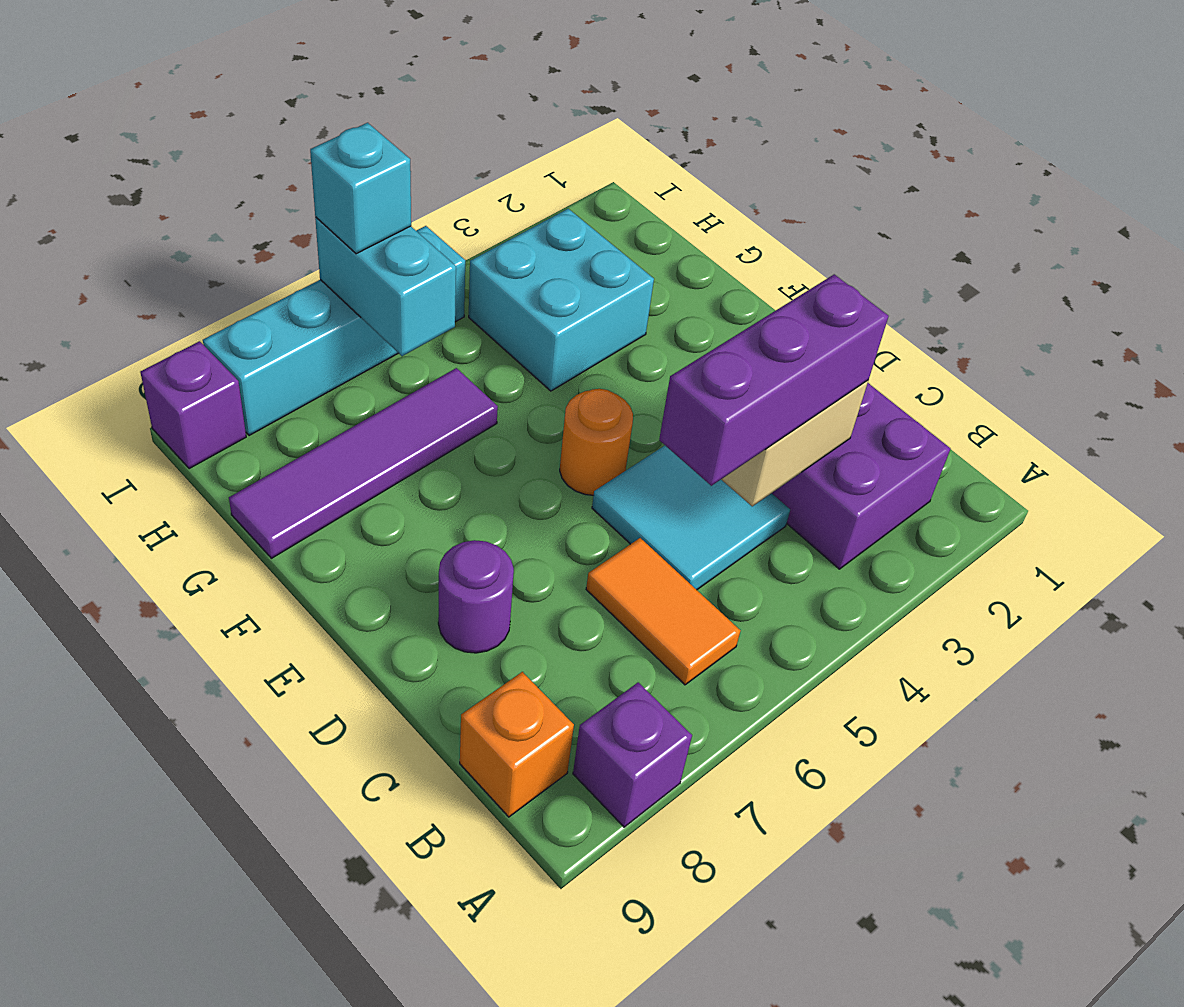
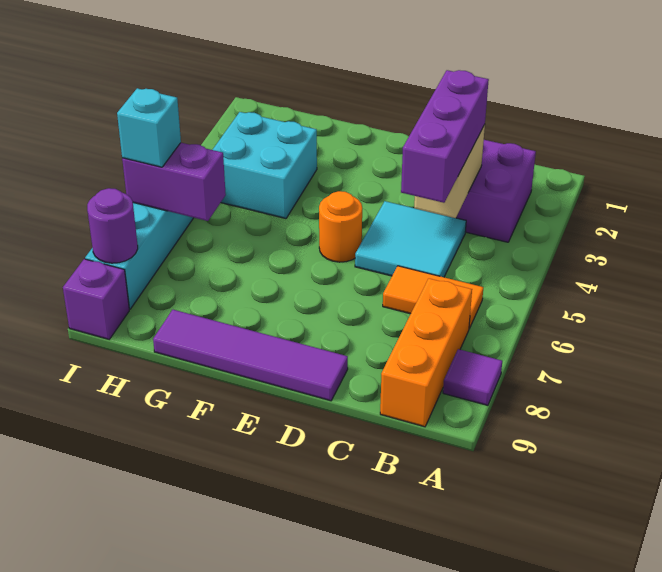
purple 1x1 brick [573,682,692,827] -> purple 1x1 tile [443,349,502,405]
orange 1x1 brick [460,672,574,817] -> orange 1x3 brick [380,278,472,427]
purple 1x1 round brick [438,540,514,653] -> purple 1x1 round brick moved to [87,188,138,263]
purple 1x4 tile [229,368,498,558] -> purple 1x4 tile turned to [153,310,348,401]
cyan 1x2 brick [315,217,456,356] -> purple 1x2 brick [122,143,226,221]

